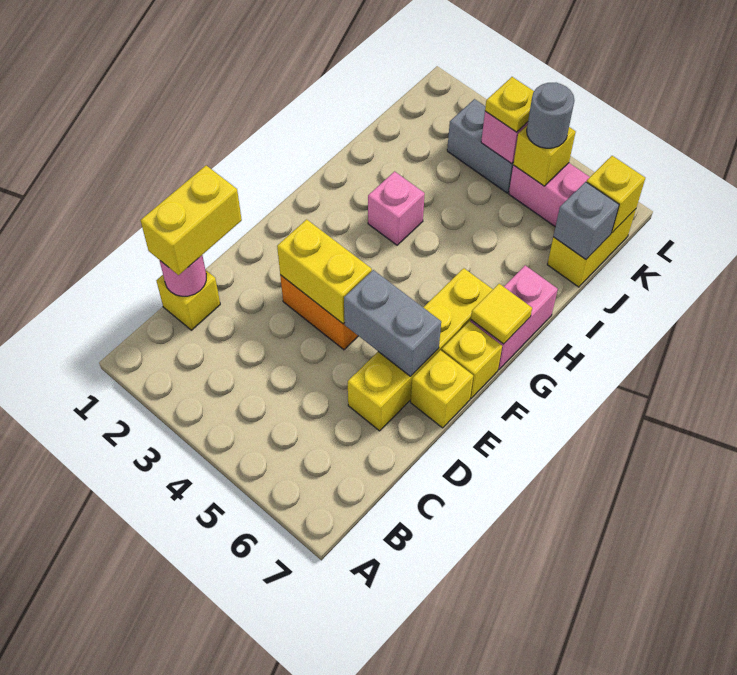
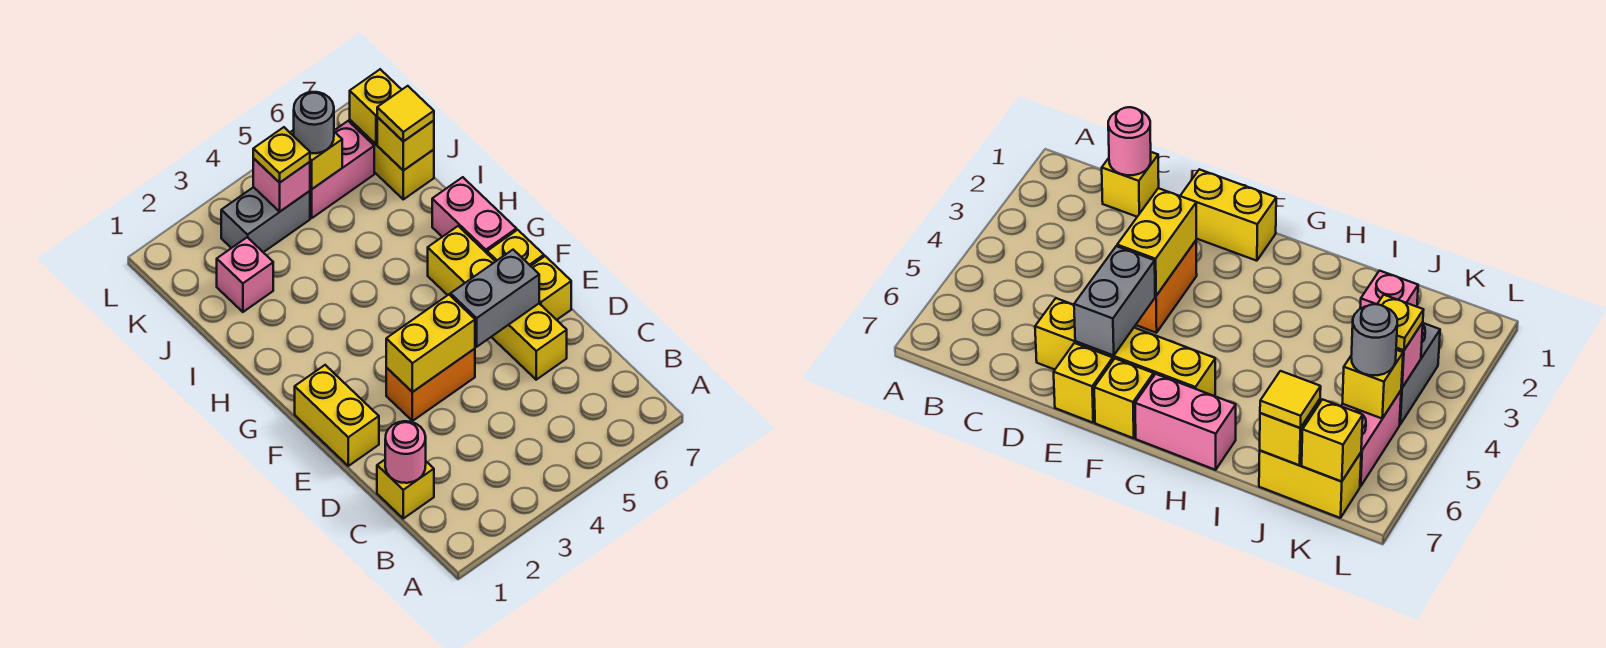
yellow 1x2 brick [141,165,242,275] -> yellow 1x2 brick moved to [295,365,379,466]
yellow 1x1 tile [471,284,532,344] -> yellow 1x1 tile moved to [377,86,434,141]
pink 1x1 brick [368,171,425,245] -> pink 1x1 brick moved to [217,237,273,312]
grey 1x1 brick [553,182,619,259] -> yellow 1x1 brick [377,117,434,171]

